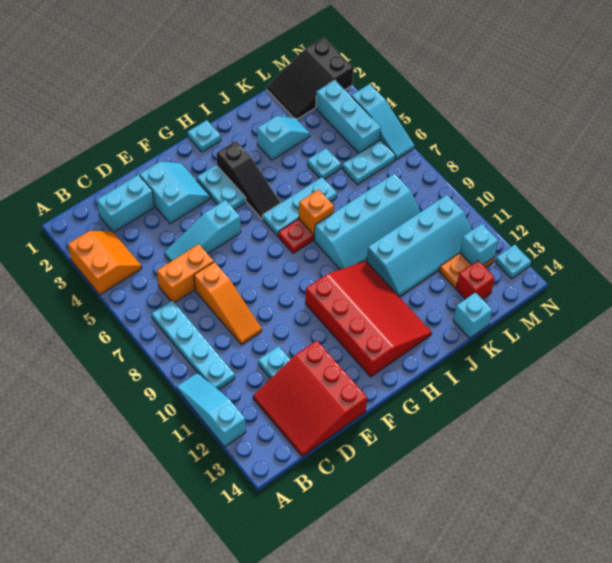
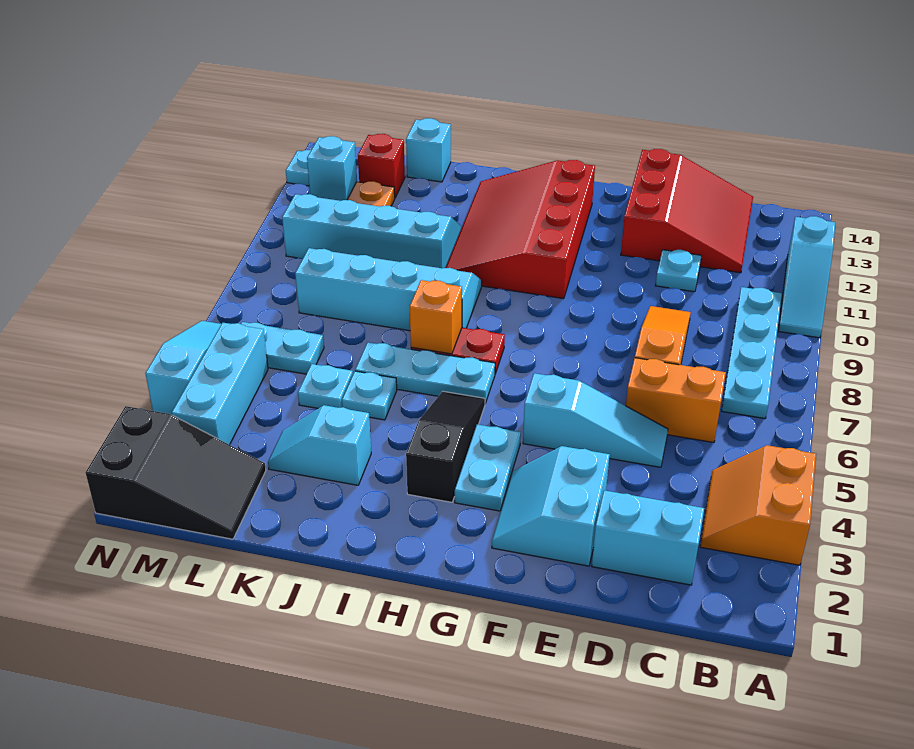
cyan 1x1 plate [188,120,221,152] -> cyan 1x1 plate moved to [342,371,397,420]

